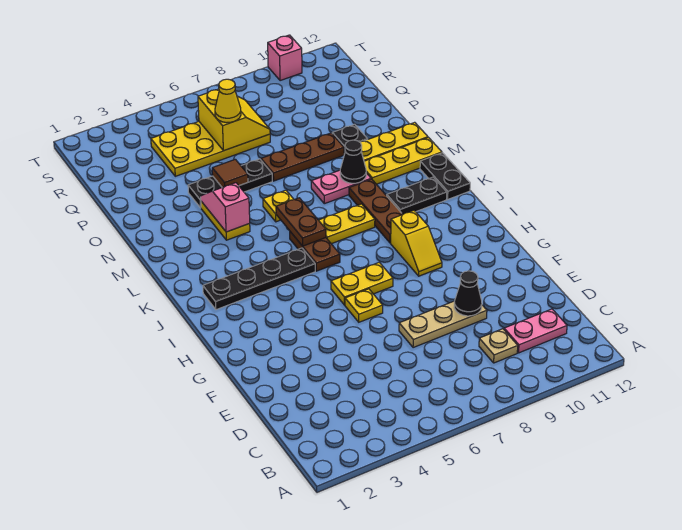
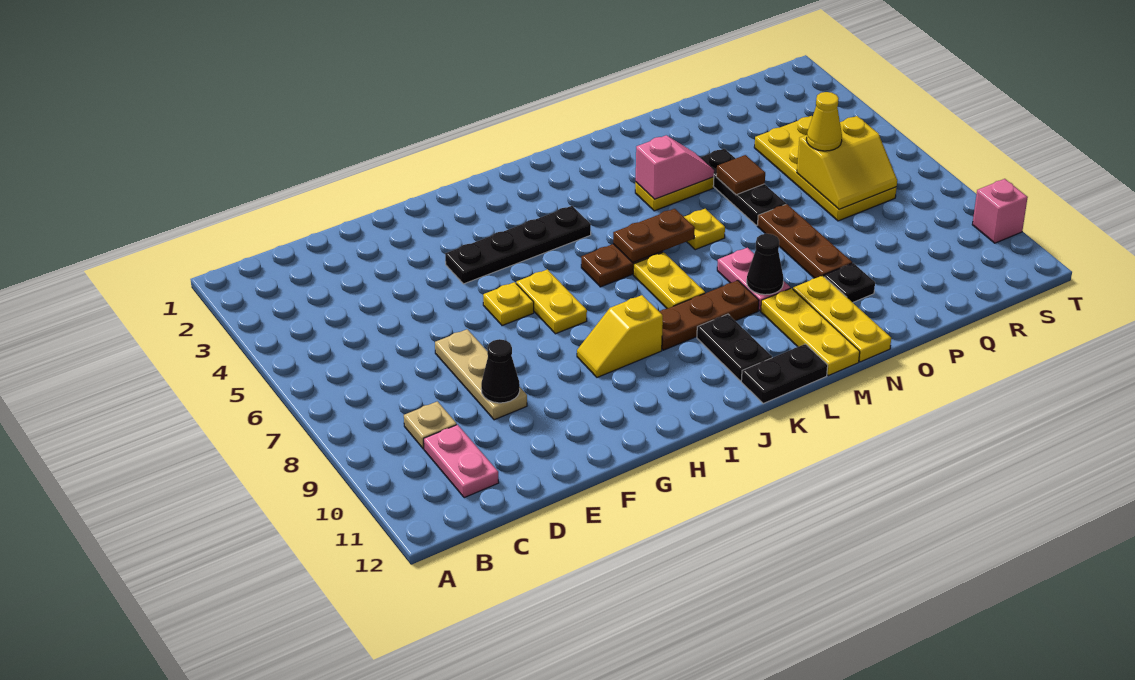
black 1x4 plate [203,248,315,310] -> black 1x4 plate turned to [445,206,591,284]

